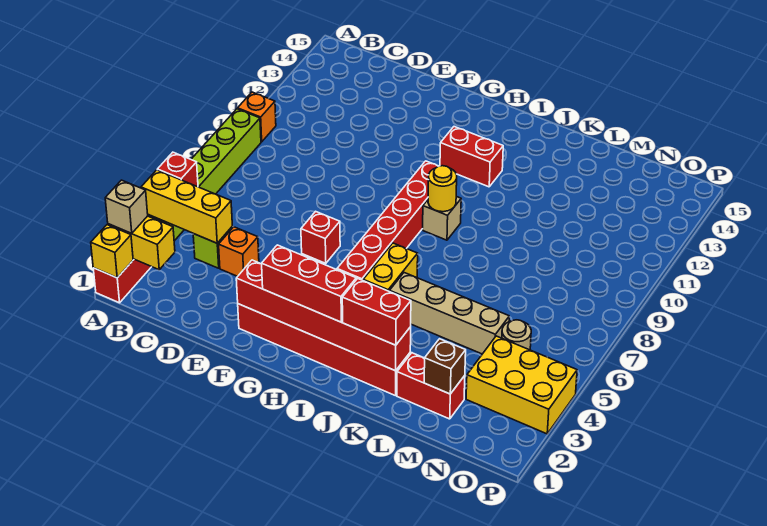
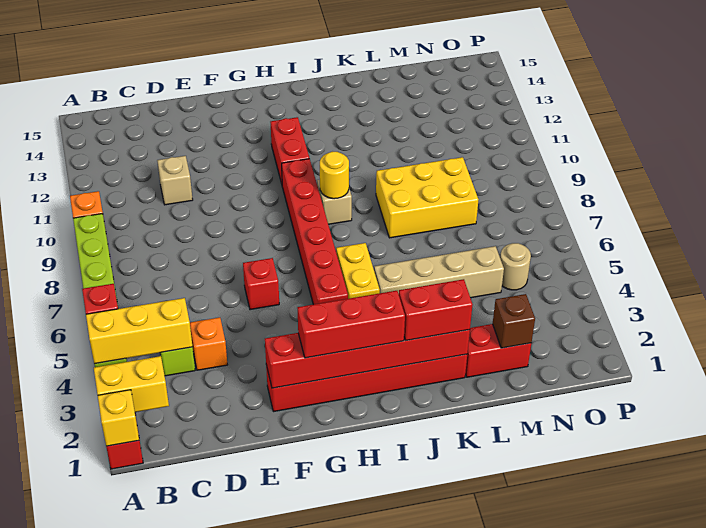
tan 1x1 brick [105,180,148,233] -> tan 1x1 brick moved to [157,156,193,205]
red 1x2 brick [440,127,503,187] -> red 1x2 brick turned to [271,117,309,184]
yellow 2x3 brick [466,336,577,434] -> yellow 2x3 brick moved to [376,157,478,238]

